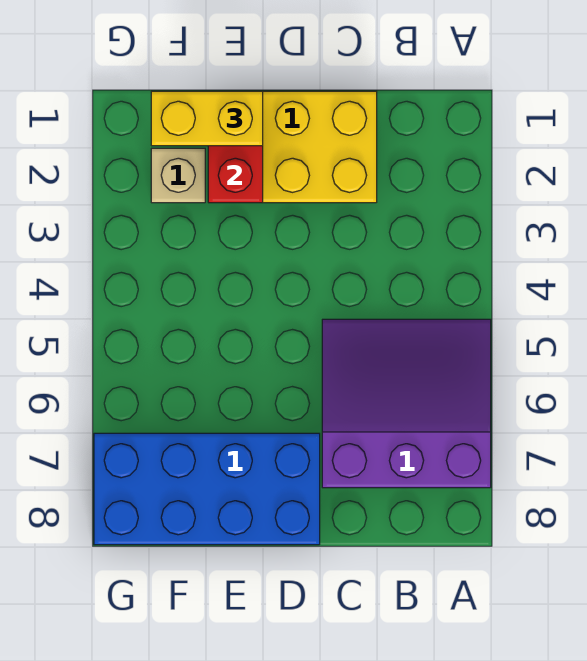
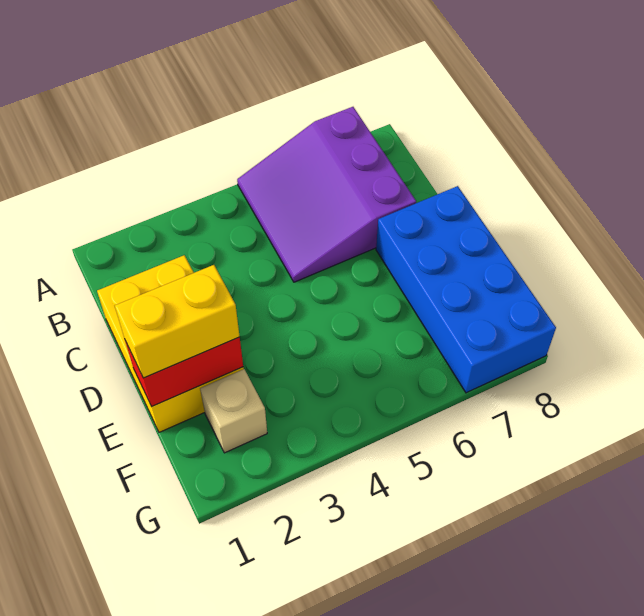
yellow 1x2 brick [151,91,263,146] -> yellow 1x2 brick turned to [115,265,240,378]

